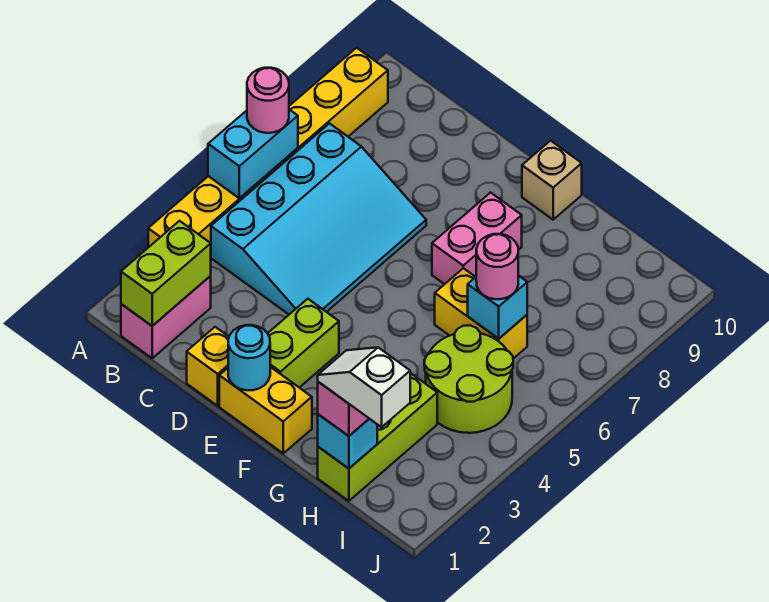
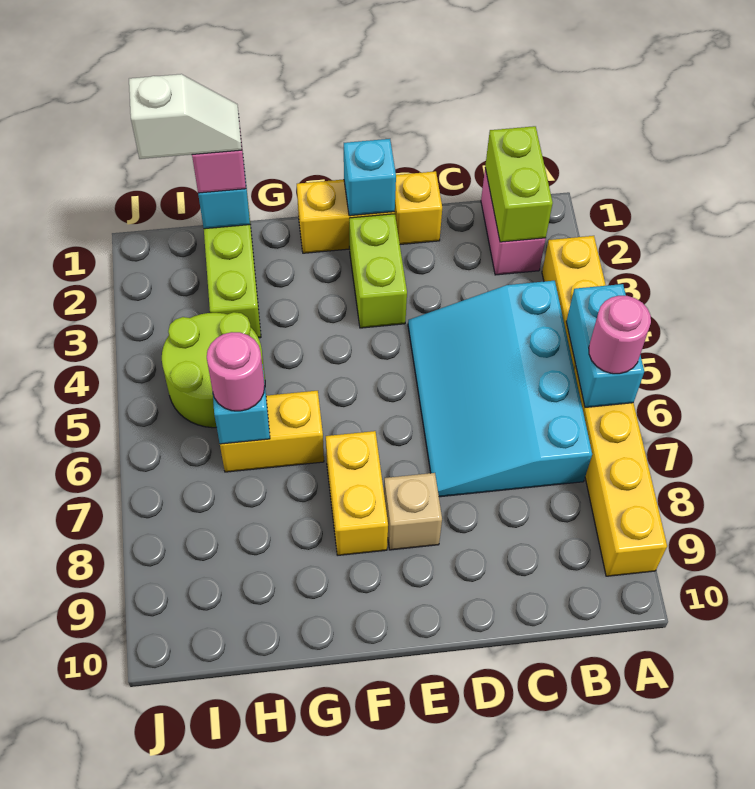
cyan 1x1 round brick [228,325,270,390] -> cyan 1x1 brick [344,139,396,216]
pink 1x2 brick [432,193,522,284] -> yellow 1x2 brick [326,431,388,555]
tan 1x1 brick [522,141,582,220] -> tan 1x1 brick moved to [384,473,442,550]

